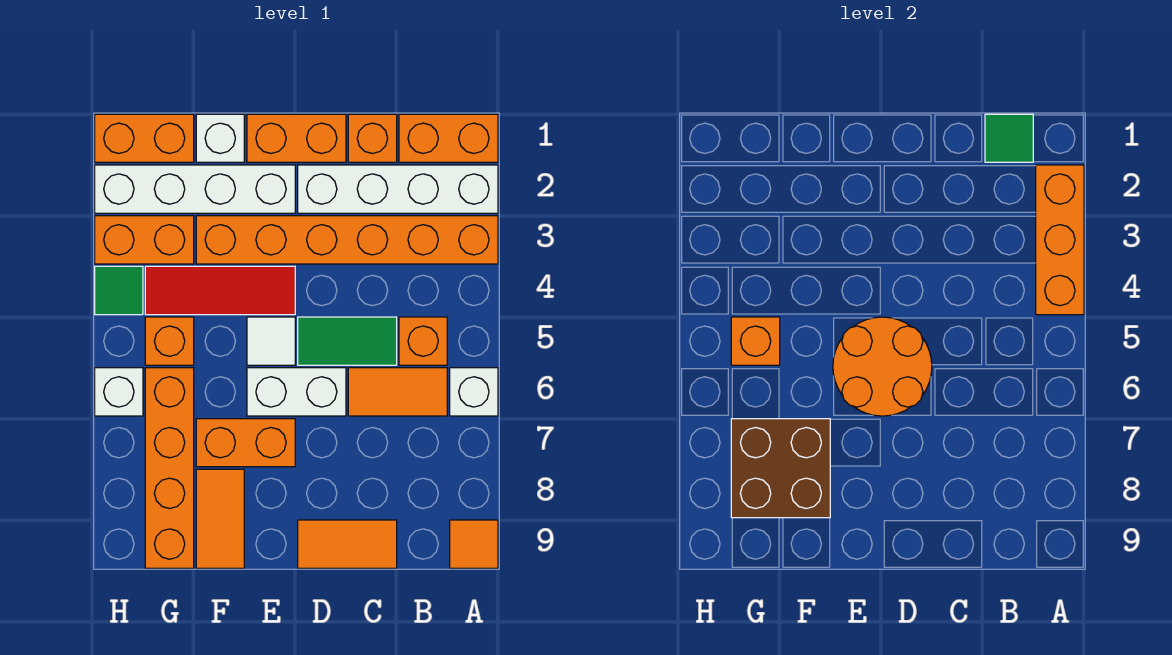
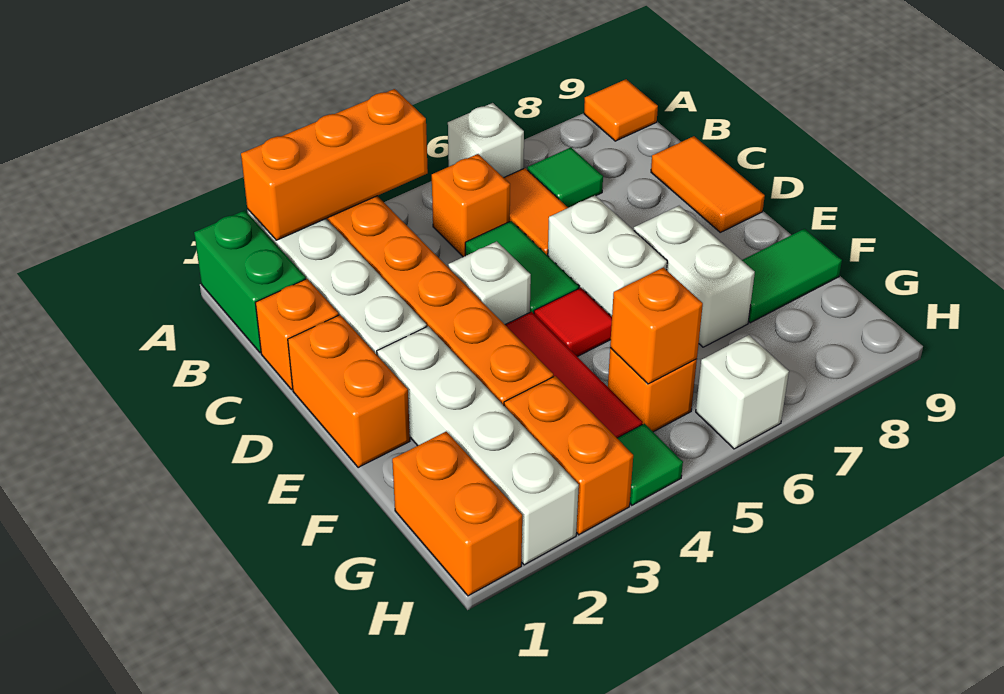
orange 1x2 brick [399,114,498,162] -> green 1x2 brick [194,210,306,353]
green 1x1 tile [985,114,1033,162] -> green 1x1 tile moved to [527,147,603,208]
orange 2x2 round brick [833,317,932,416] -> none
white 1x1 tile [247,317,295,365] -> red 1x1 tile [534,288,612,357]
orange 1x2 brick [196,419,295,467] -> white 1x2 brick [634,206,755,347]
white 1x1 brick [196,114,244,162] -> white 1x1 brick moved to [448,241,531,324]
brown 2x2 brick [731,419,830,518] -> none
orange 1x2 tile [196,469,244,568] -> green 1x2 tile [742,229,842,323]
orange 1x4 brick [145,368,194,568] -> none

